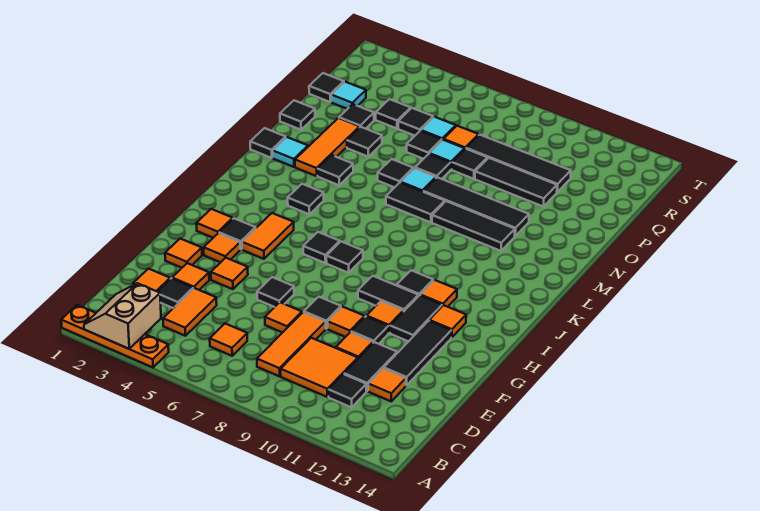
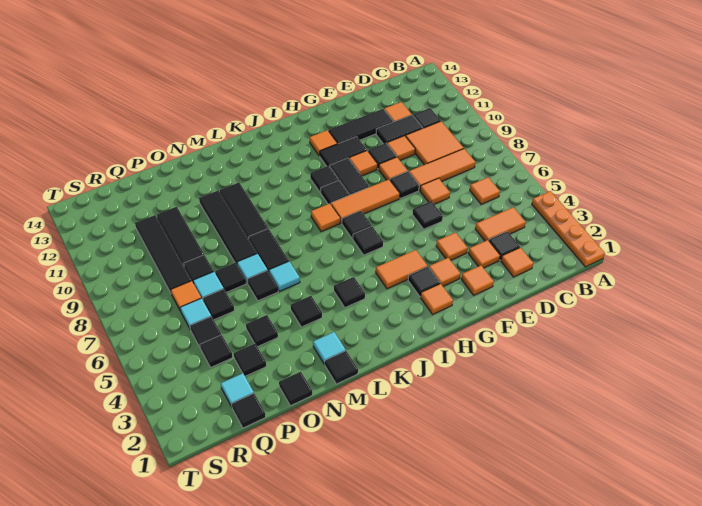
tan 2x2 slope [84,283,161,349] -> none
none -> black 1x1 tile [321,181,349,204]
orange 1x1 tile [420,280,457,307] -> orange 1x1 tile moved to [311,204,340,232]
orange 1x3 tile [295,118,360,176] -> orange 1x3 tile moved to [331,179,400,223]
none -> cyan 1x1 tile [269,262,300,291]

